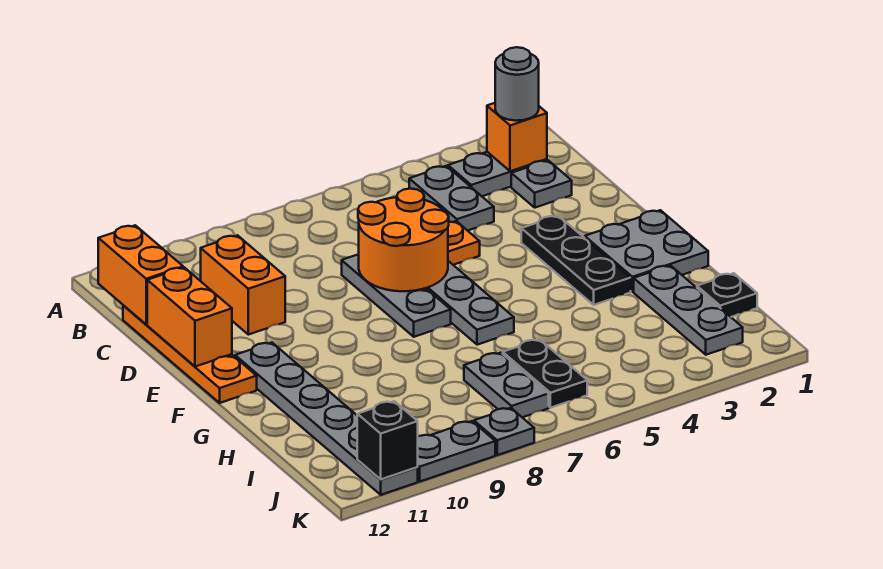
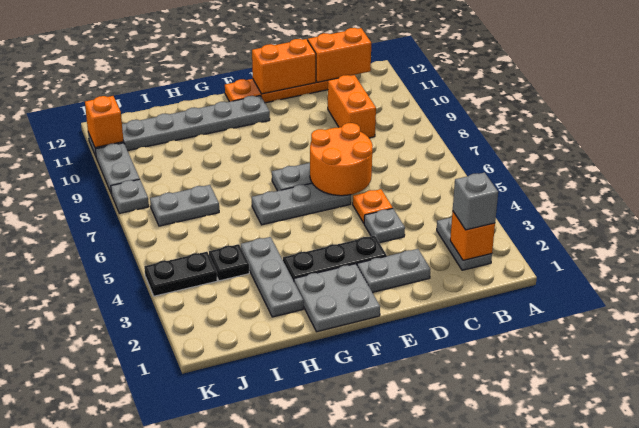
grey 1x1 round brick [495,47,539,121] -> grey 1x1 brick [453,173,498,230]
grey 1x2 plate [409,166,494,231] -> grey 1x2 plate moved to [357,249,430,292]
grey 1x1 plate [511,160,572,208] -> grey 1x1 plate moved to [364,209,405,243]
orange 1x2 brick [201,235,285,335] -> orange 1x2 brick turned to [328,75,376,138]
grey 1x3 plate [634,266,743,355] -> grey 1x3 plate turned to [241,237,303,317]
black 1x1 plate [697,273,757,317] -> black 1x1 plate moved to [209,244,249,281]
black 1x2 plate [503,339,587,408] -> black 1x2 plate moved to [144,252,217,296]
black 1x1 brick [357,401,418,479] -> orange 1x1 brick [85,96,123,148]

